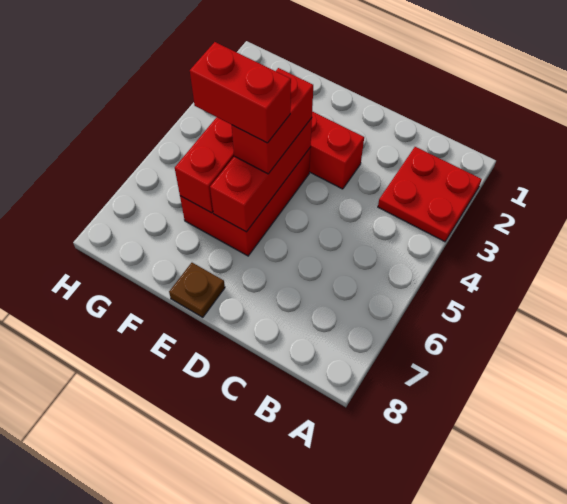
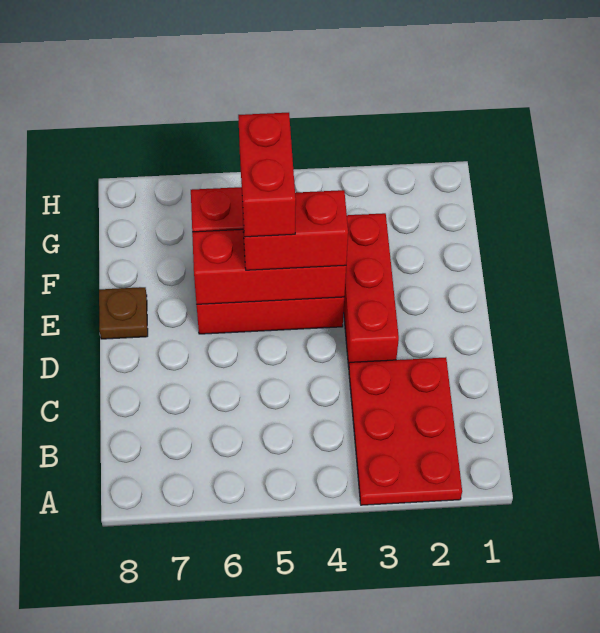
red 2x2 plate [378,147,482,242] -> red 2x3 plate [349,357,462,505]

